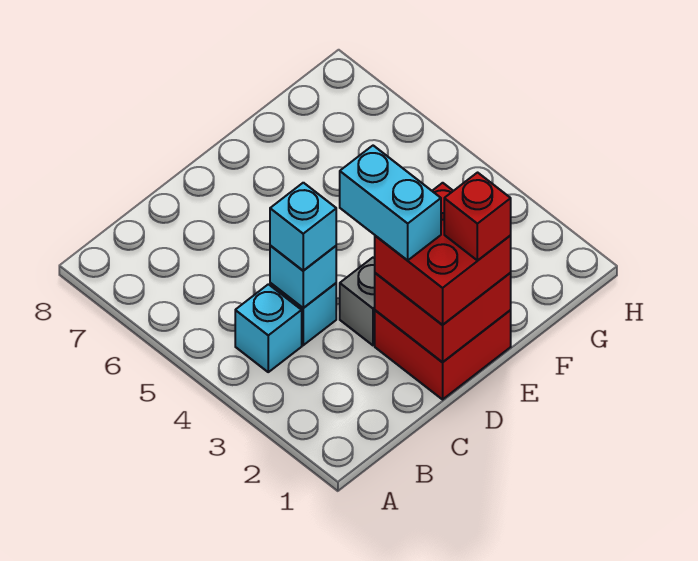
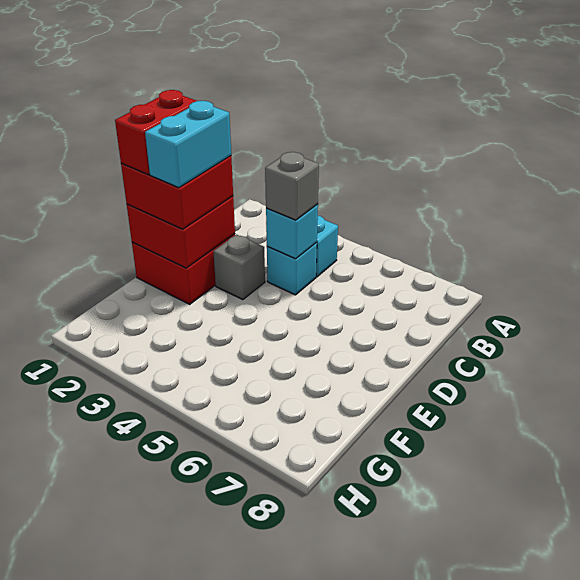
cyan 1x1 brick [270,183,336,271] -> grey 1x1 brick [265,152,319,220]
cyan 1x2 brick [340,146,441,260] -> cyan 1x2 brick turned to [145,101,231,188]
red 1x1 brick [444,173,511,261] -> red 1x2 brick [115,90,196,175]

